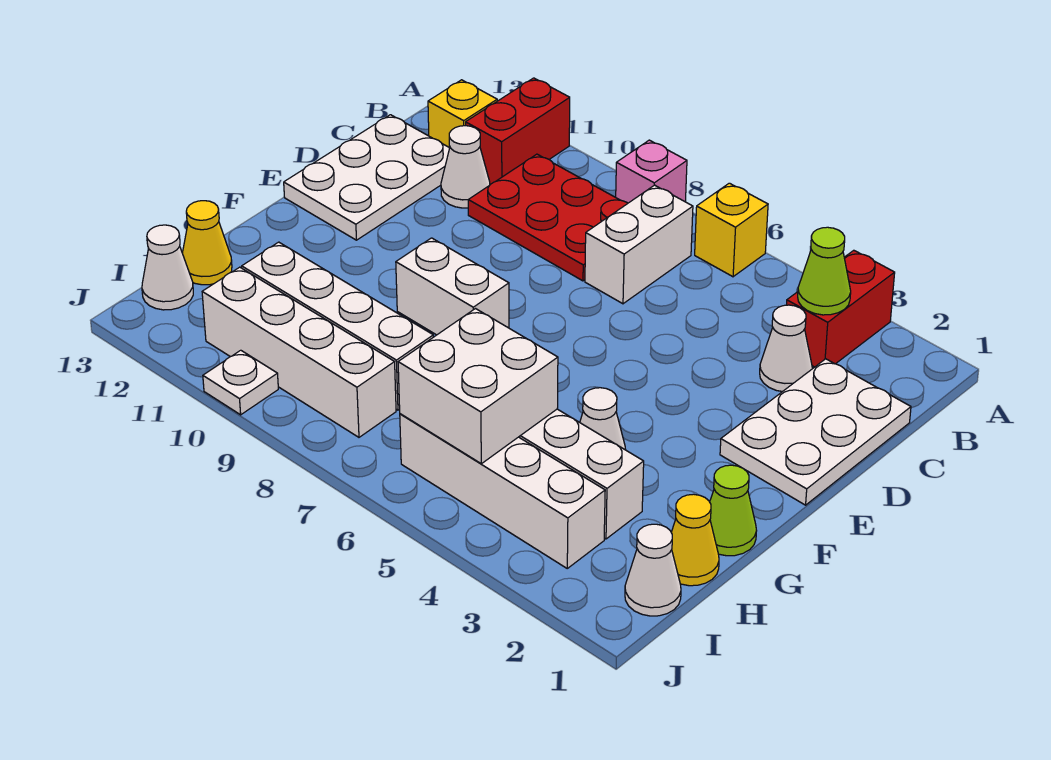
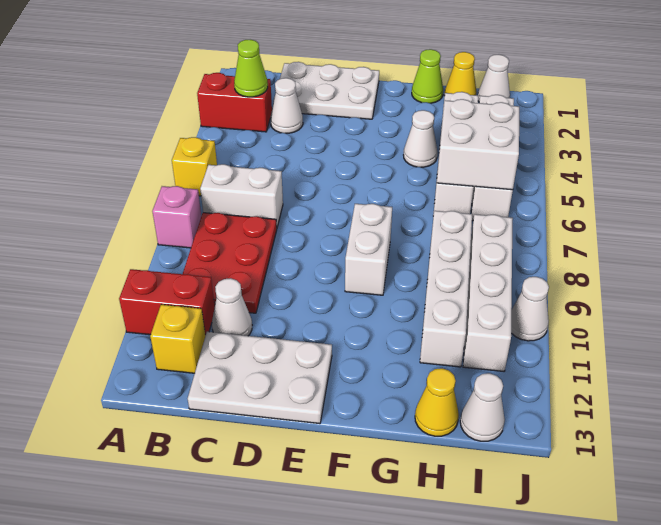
white 1x1 plate [203,350,278,415] -> white 1x1 cone [511,277,549,341]

